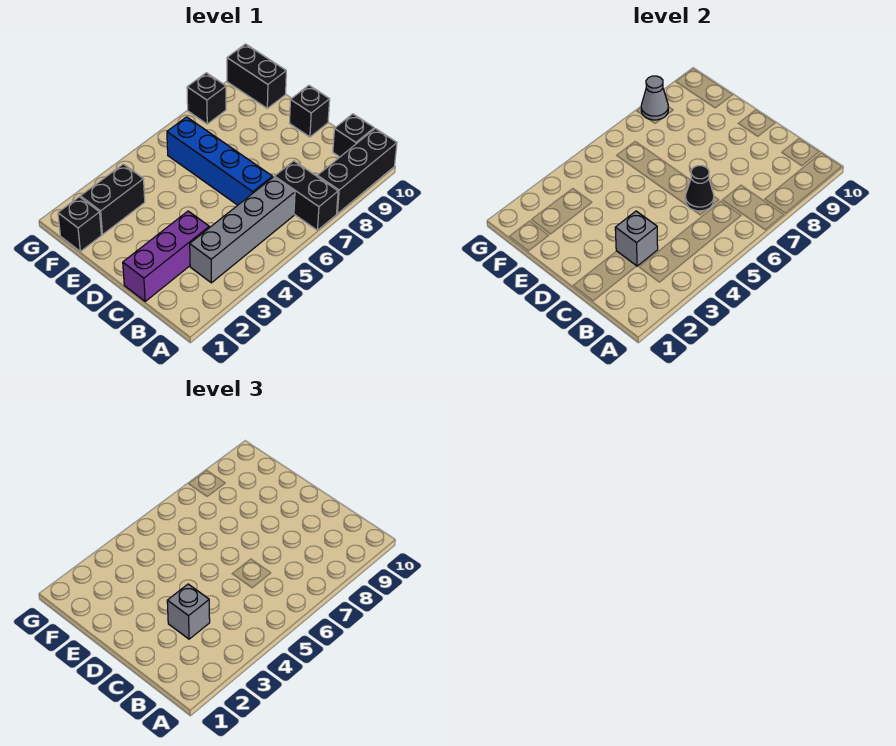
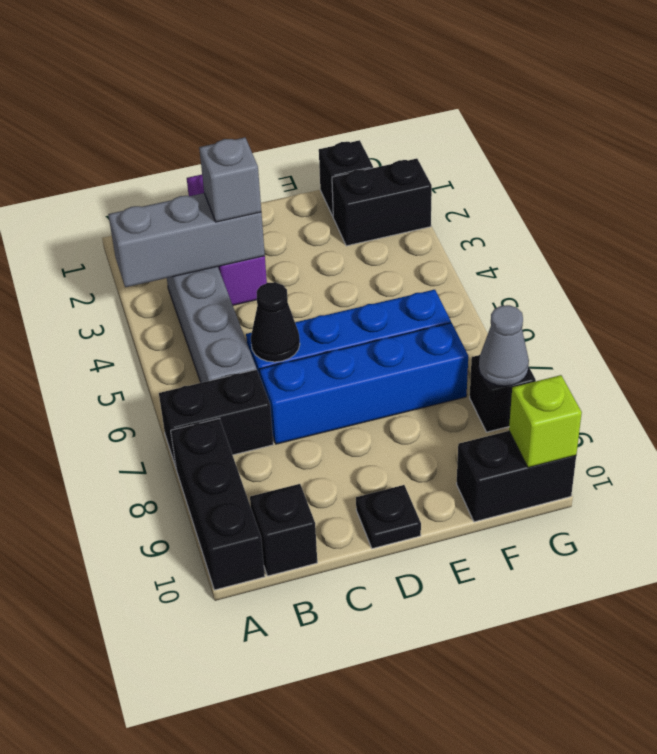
grey 1x1 brick [615,211,658,266] -> grey 1x3 brick [108,193,265,287]
none -> blue 1x4 brick [259,323,468,444]
black 1x1 brick [290,86,330,137] -> black 1x1 plate [356,485,421,549]
black 1x2 brick [80,164,145,234] -> black 1x2 brick turned to [332,159,432,246]
none -> lime 1x1 brick [509,375,582,468]

